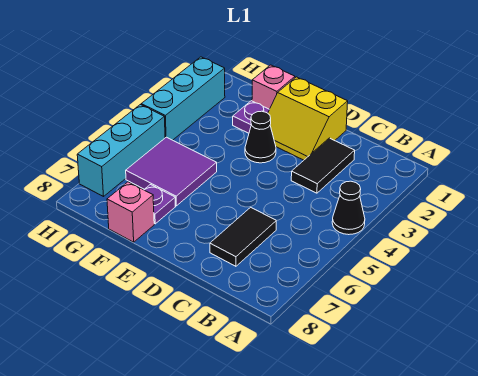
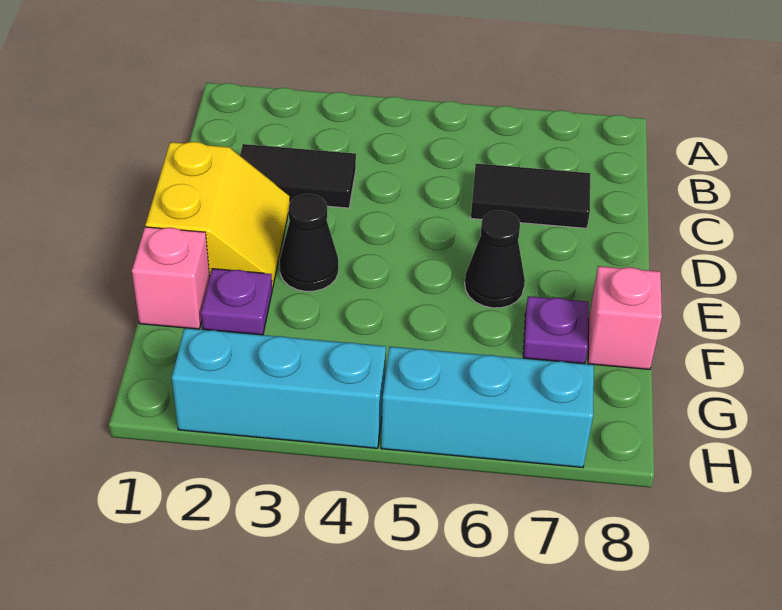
black 1x1 cone [332,181,365,235] -> black 1x1 cone moved to [465,210,525,308]
purple 2x2 tile [126,137,217,206] -> none

